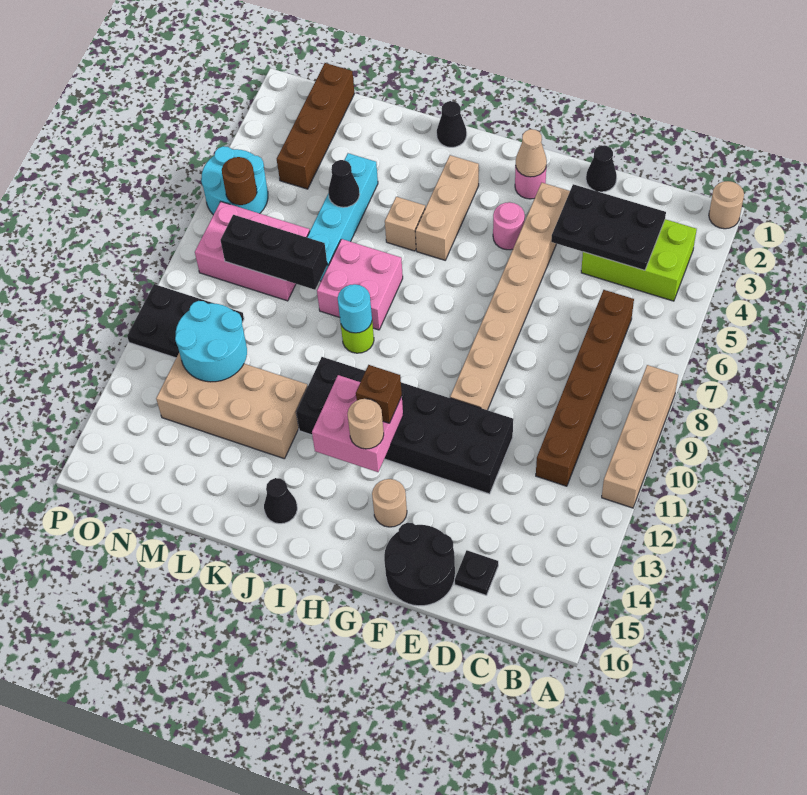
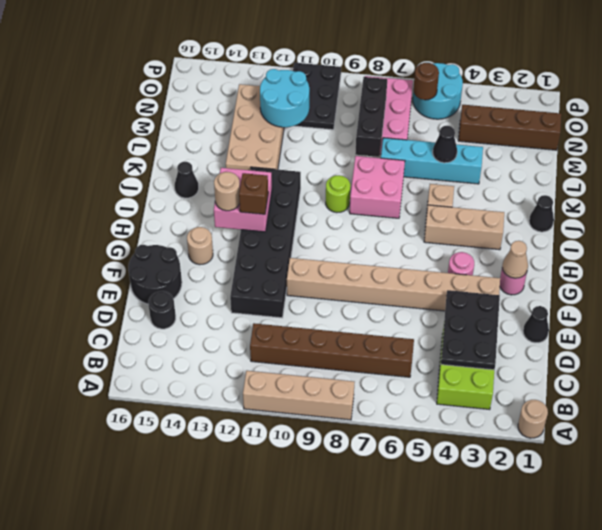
black 1x1 plate [455,550,498,595] -> black 1x1 round brick [148,291,176,329]
cyan 1x1 round brick [338,284,372,333] -> none

